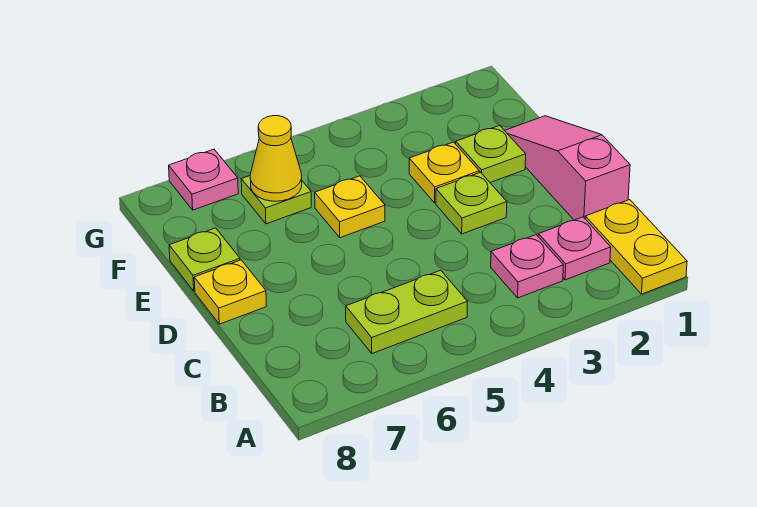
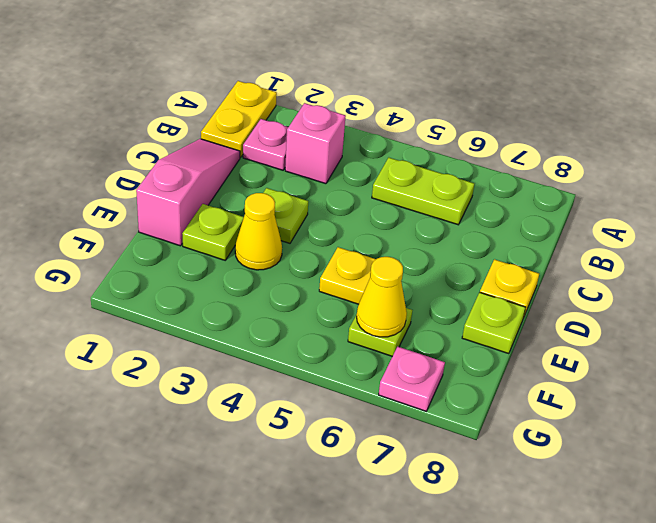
pink 1x1 plate [491,235,563,298] -> pink 1x1 brick [285,103,346,184]
pink 1x3 slope [504,116,630,220] -> pink 1x3 slope turned to [136,139,240,246]
yellow 1x1 plate [409,142,479,203] -> yellow 1x1 cone [235,193,282,270]

